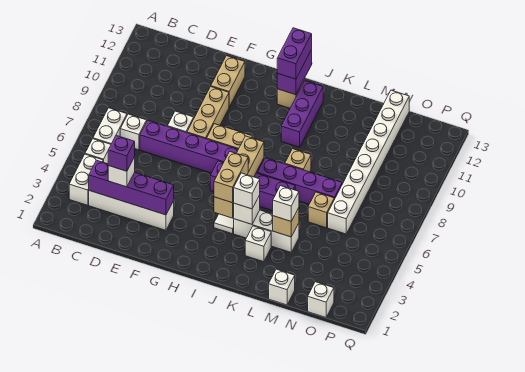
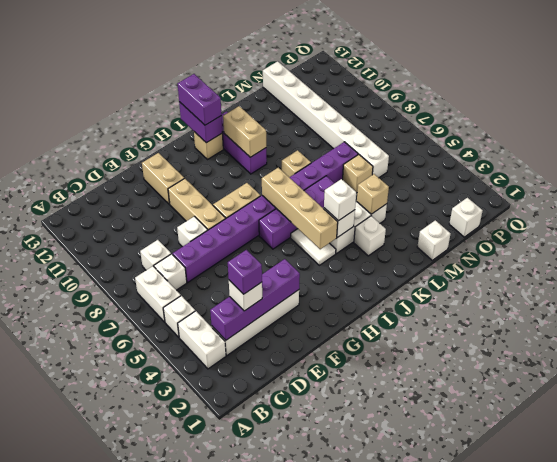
tan 1x2 brick [214,152,248,203] -> tan 1x2 brick moved to [223,106,266,157]
white 1x1 brick [273,186,299,221] -> white 1x1 brick moved to [140,240,171,270]

